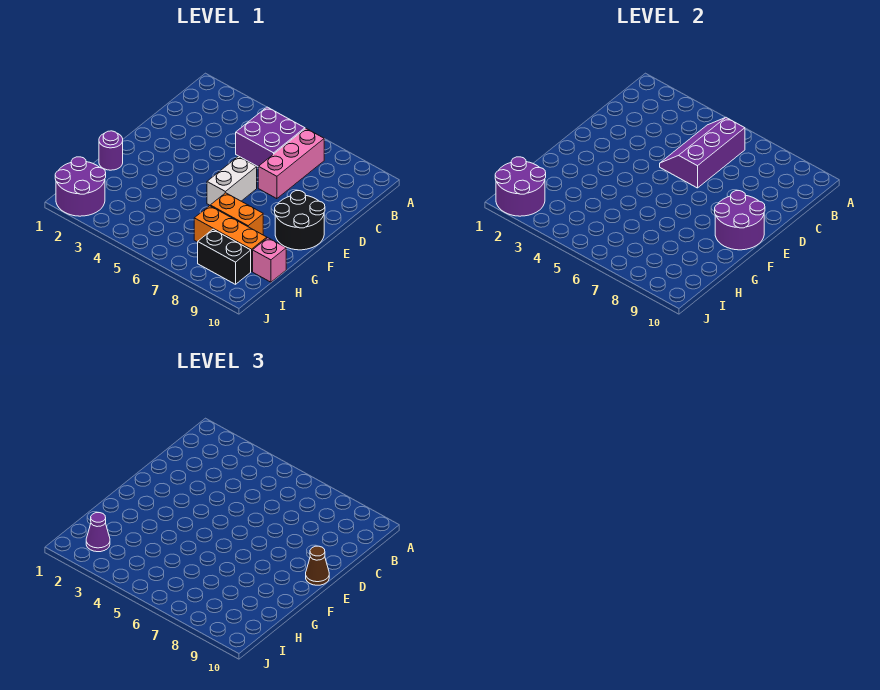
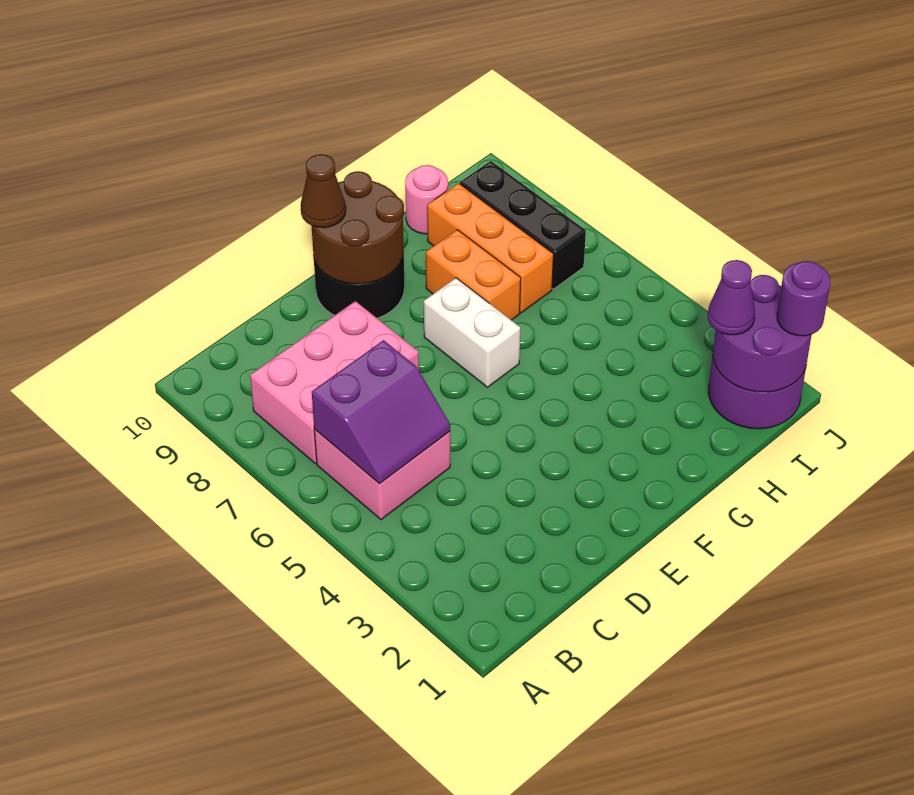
purple 2x2 brick [236,107,305,166] -> pink 2x2 brick [314,429,450,520]
purple 2x3 slope [660,118,745,188] -> purple 2x2 slope [312,340,450,484]
pink 1x3 brick [258,128,324,199] -> pink 2x3 brick [250,301,419,464]
white 1x2 brick [207,156,257,205] -> white 1x2 brick turned to [424,278,520,387]
purple 2x2 round brick [715,191,765,250] -> brown 2x2 round brick [312,171,404,284]
purple 1x1 round brick [99,131,123,170] -> purple 1x1 round brick moved to [777,261,830,336]
pink 1x1 brick [253,238,286,282] -> pink 1x1 round brick [405,165,448,234]
black 1x2 brick [198,229,251,284] -> black 1x3 brick [460,161,586,289]

